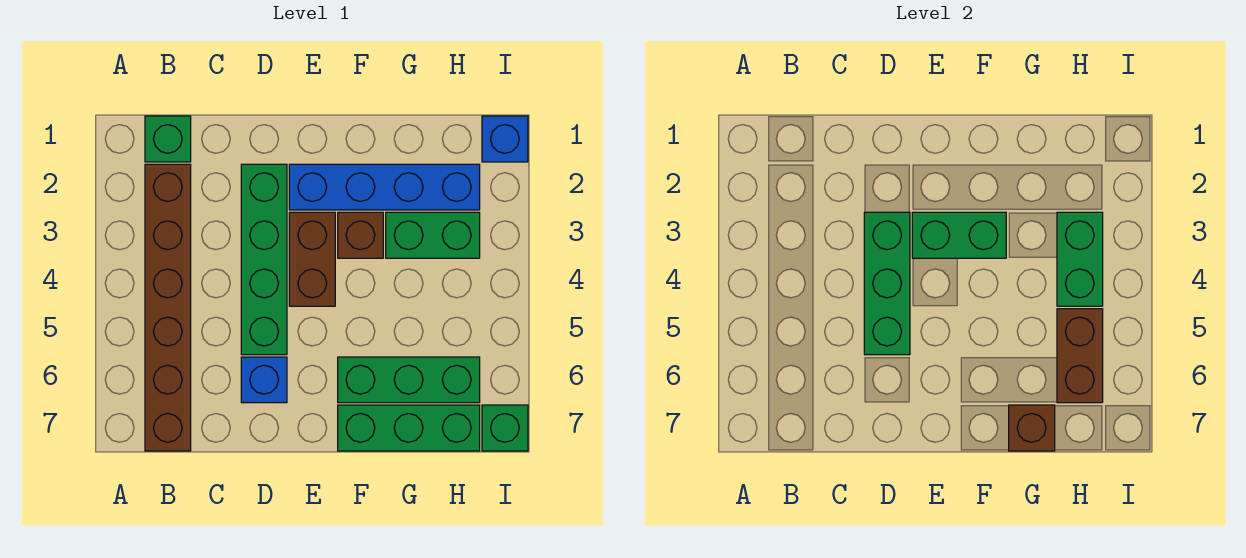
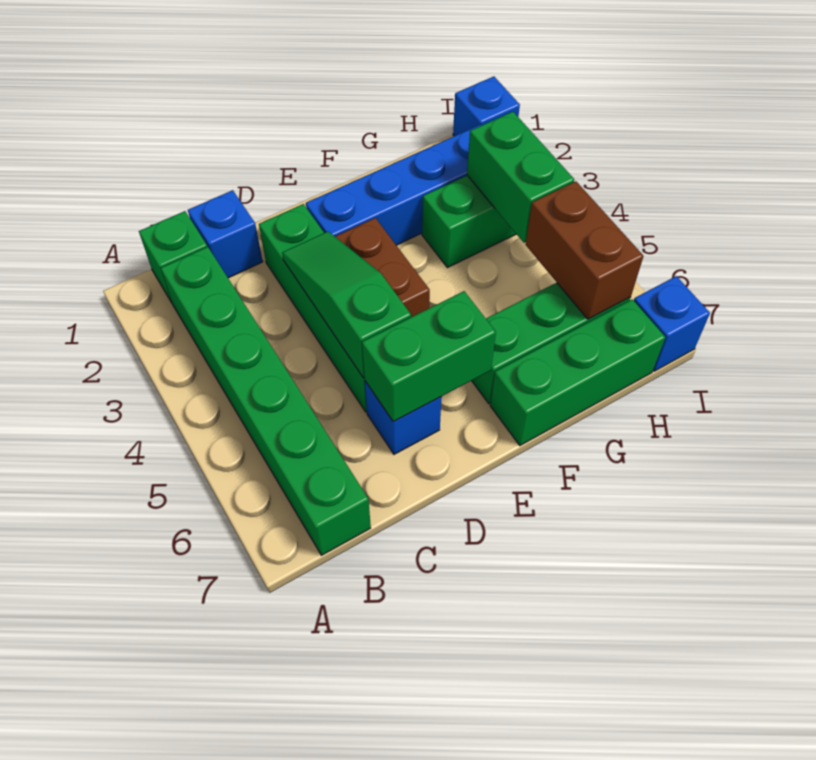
brown 1x6 brick [145,164,191,451] -> green 1x6 brick [161,247,371,555]
none -> blue 1x1 brick [188,190,263,278]
green 1x3 brick [864,212,910,355] -> green 1x3 slope [282,232,411,378]
green 1x2 brick [912,212,1006,258] -> green 1x2 brick moved to [362,291,496,422]
brown 1x1 brick [338,212,383,258] -> none
brown 1x1 brick [1009,405,1055,451] -> none
green 1x1 brick [482,405,528,451] -> blue 1x1 brick [634,276,710,371]

